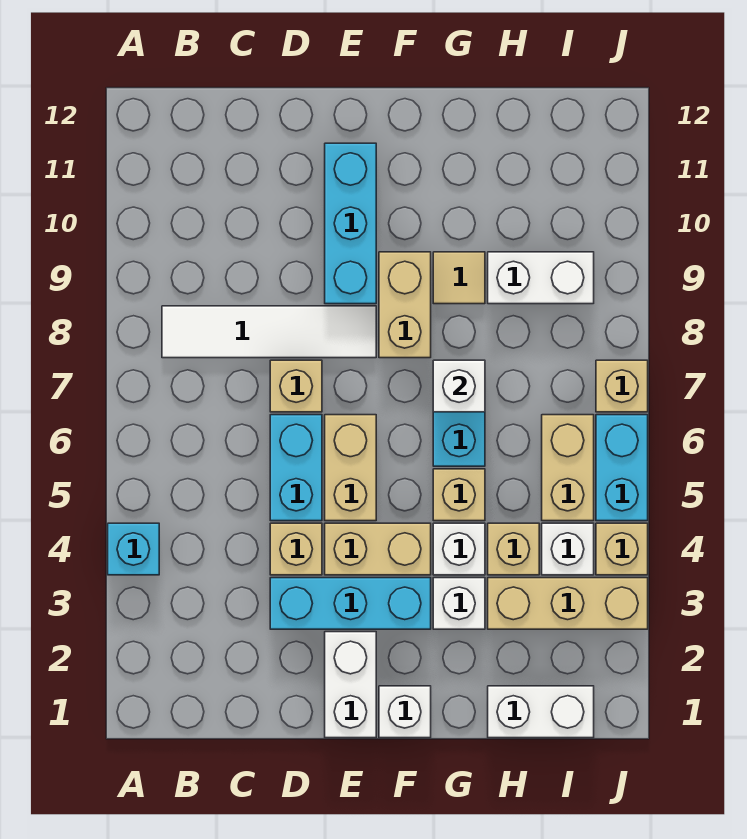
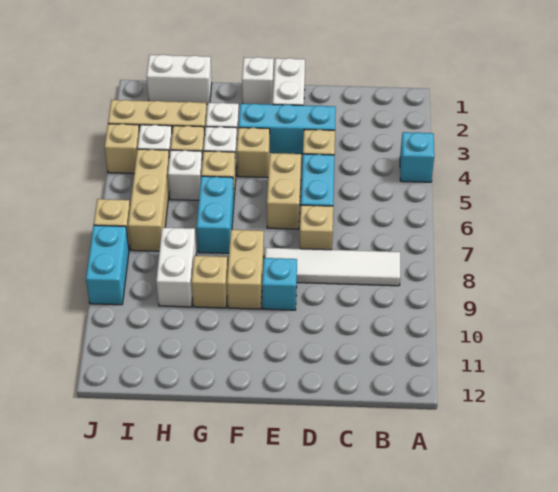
tan 1x2 brick [325,523,431,575] -> tan 1x1 brick [237,128,270,178]
cyan 1x3 brick [325,143,376,304] -> cyan 1x1 brick [262,258,297,310]
white 1x1 brick [433,360,485,412] -> white 1x1 brick moved to [168,150,202,200]
tan 1x1 tile [433,252,485,304] -> tan 1x1 brick [192,256,228,308]
white 1x2 brick [488,252,594,304] -> white 1x2 brick turned to [156,228,196,307]
tan 1x2 brick [542,415,594,521] -> tan 1x3 brick [128,149,169,251]
cyan 1x2 brick [596,415,648,521] -> cyan 1x2 brick moved to [86,225,129,305]

